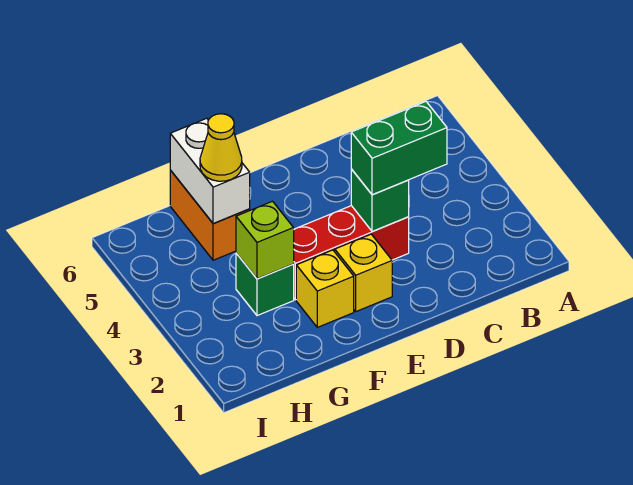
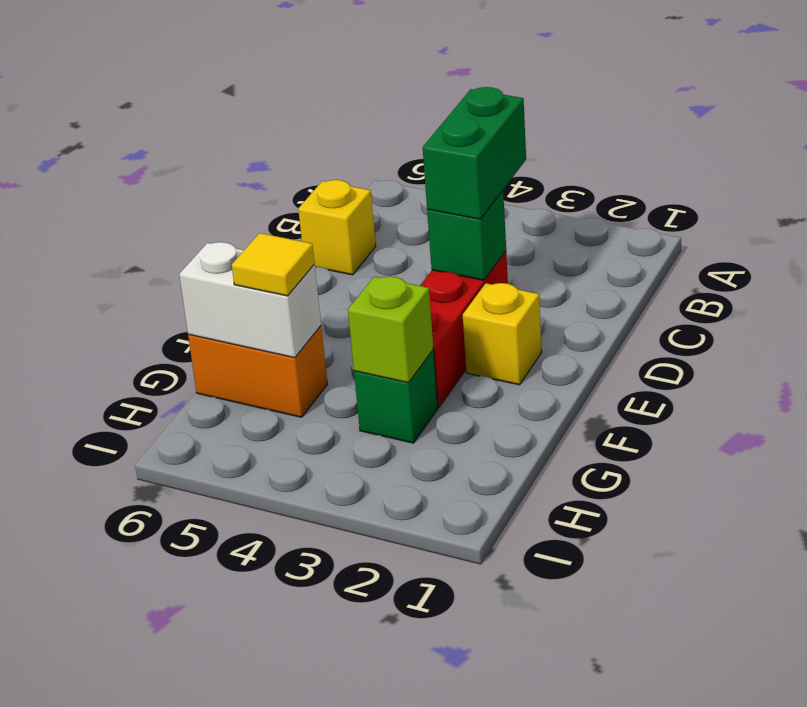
yellow 1x1 brick [296,250,354,327] -> yellow 1x1 brick moved to [298,180,376,275]
yellow 1x1 cone [200,114,242,181] -> yellow 1x1 tile [232,233,315,296]

